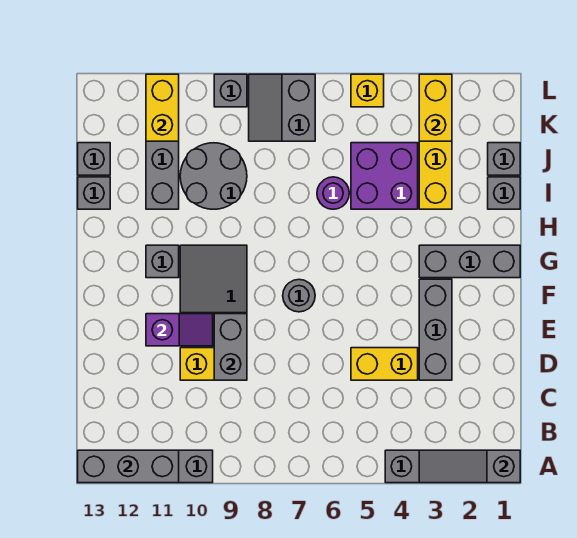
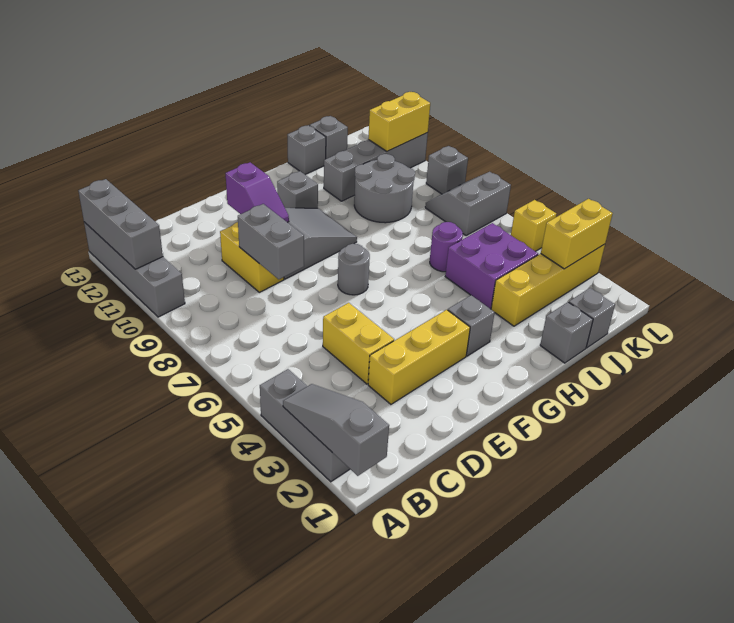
grey 1x3 brick [419,279,452,380] -> yellow 1x3 brick [368,310,470,404]
grey 1x2 brick [214,314,247,380] -> grey 1x2 brick turned to [238,204,304,279]
grey 1x3 brick [419,245,520,278] -> grey 1x1 brick [448,295,495,356]

